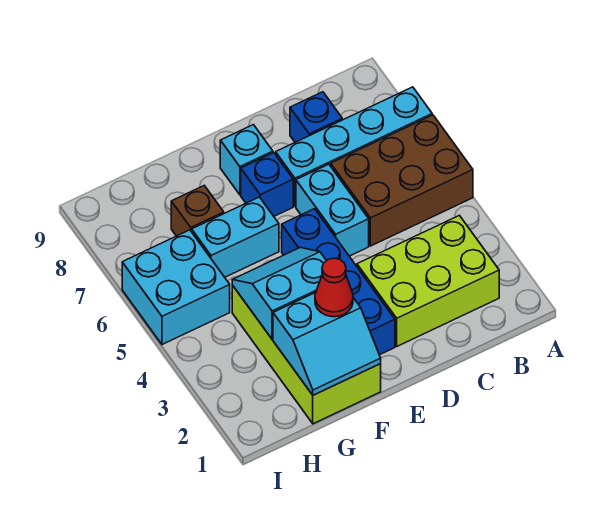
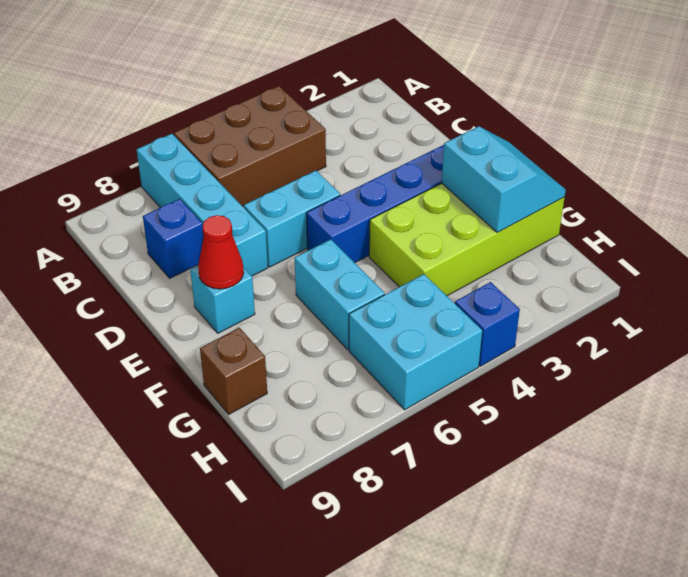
brown 2x3 brick [331,115,473,246] -> brown 2x3 brick turned to [174,86,326,206]
lime 2x3 brick [357,215,499,346] -> none
blue 1x1 brick [241,153,293,216] -> blue 1x1 brick moved to [455,282,520,366]
red 1x1 cone [315,258,353,317] -> red 1x1 cone moved to [198,215,244,289]
cyan 2x2 slope [232,248,326,339] -> none
brown 1x1 brick [171,186,224,236] -> brown 1x1 brick moved to [200,328,267,414]

